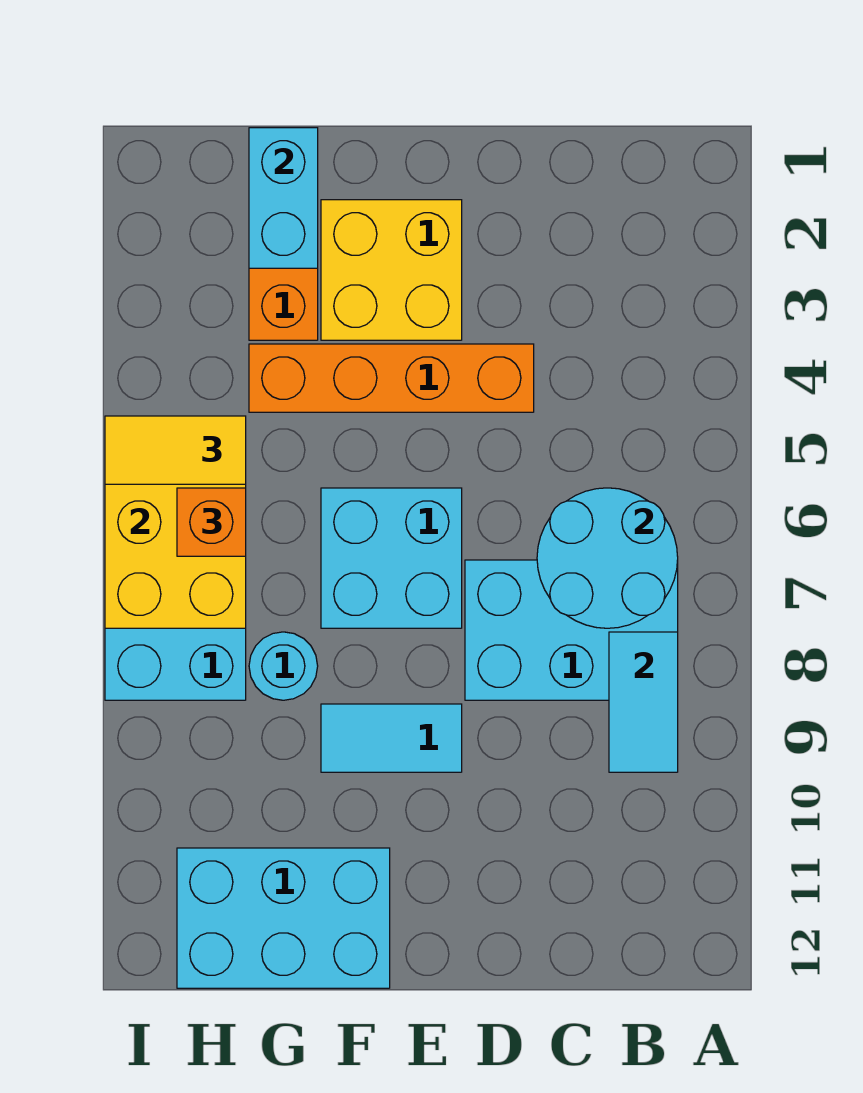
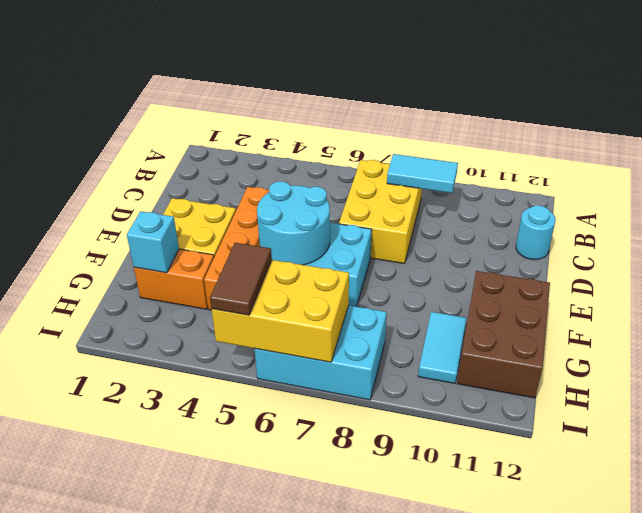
cyan 2x2 round brick [537,488,678,628] -> cyan 2x2 round brick moved to [257,181,330,265]
cyan 2x3 brick [465,560,678,700] -> yellow 2x3 brick [339,160,422,264]
cyan 1x2 tile [321,704,462,772] -> cyan 1x2 tile moved to [418,312,466,383]
cyan 2x3 brick [177,848,390,988] -> brown 2x3 brick [457,271,550,398]
cyan 1x2 brick [249,128,318,268] -> cyan 1x1 brick [127,211,179,273]
cyan 1x1 round brick [249,632,318,700] -> cyan 1x1 round brick moved to [516,206,556,260]
yellow 1x2 tile [105,416,246,484] -> brown 1x2 tile [210,243,272,315]
orange 1x1 brick [177,488,246,556] -> none

